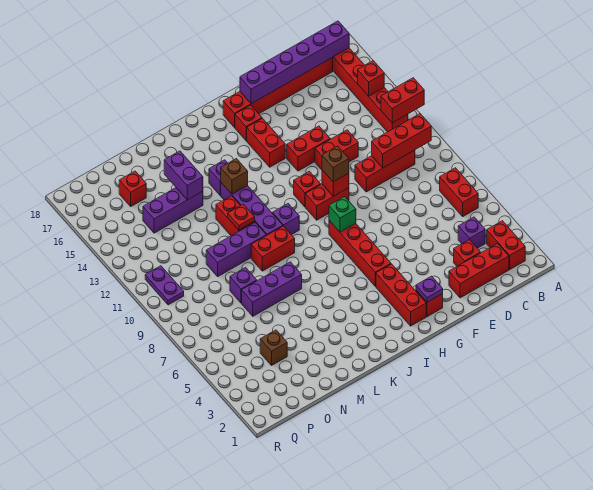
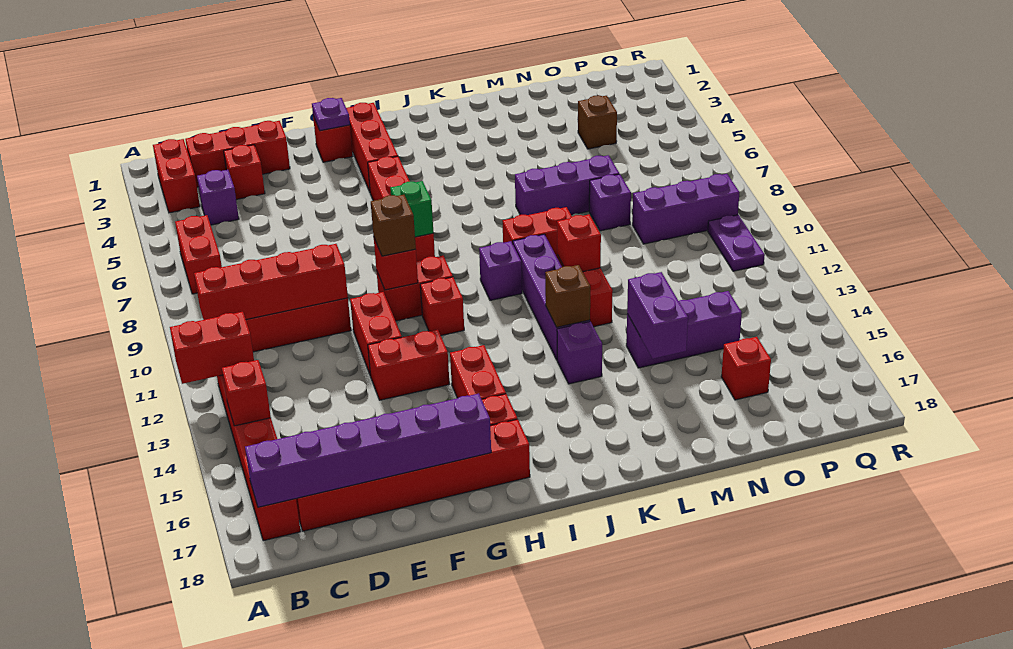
red 1x3 brick [372,114,431,168] -> red 1x4 brick [194,244,348,320]
red 1x2 brick [315,130,358,170] -> red 1x2 brick turned to [350,292,402,376]
purple 1x3 brick [206,222,266,276] -> purple 1x3 brick moved to [632,174,739,244]
red 1x1 plate [228,204,255,230] -> red 1x1 brick [557,214,601,272]

